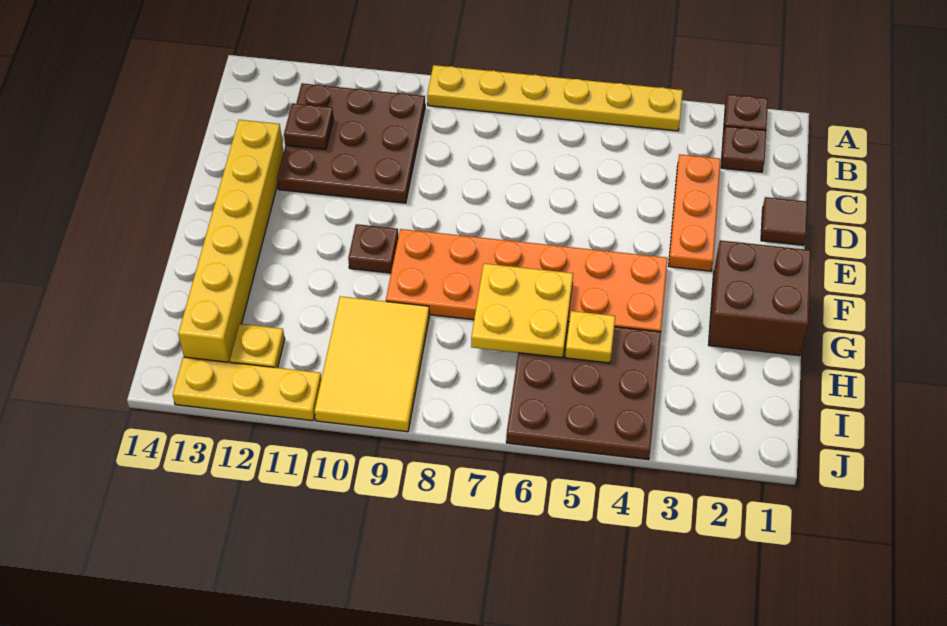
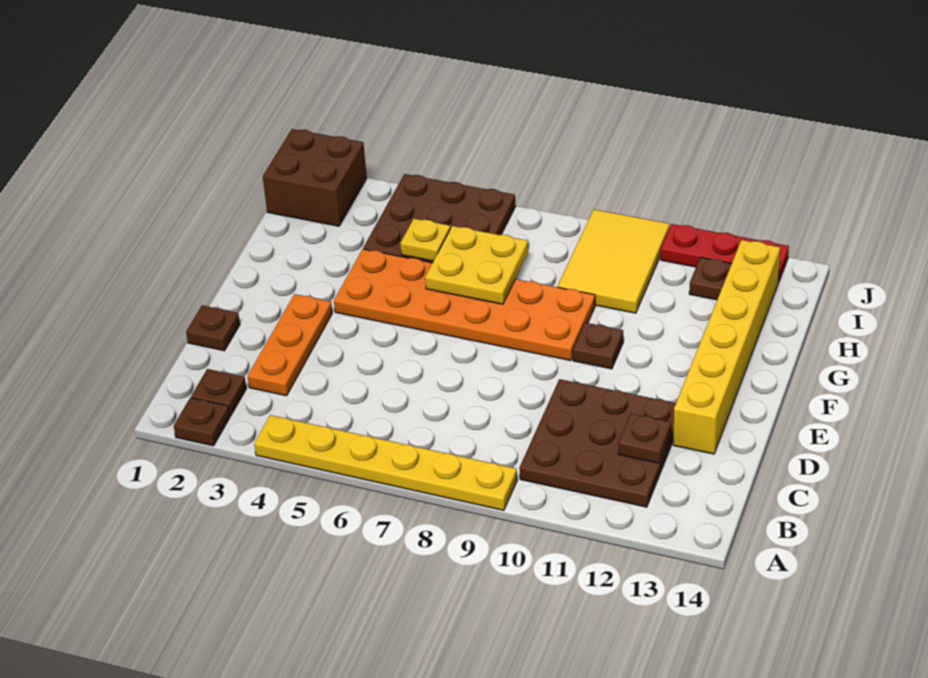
brown 1x1 tile [761,197,807,245] -> brown 1x1 plate [186,305,240,351]
brown 2x2 brick [709,240,811,356] -> brown 2x2 brick moved to [263,129,367,226]
yellow 1x1 plate [230,324,285,368] -> brown 1x1 plate [689,257,732,300]
yellow 1x3 plate [173,357,321,421] -> red 1x3 plate [661,224,789,283]

